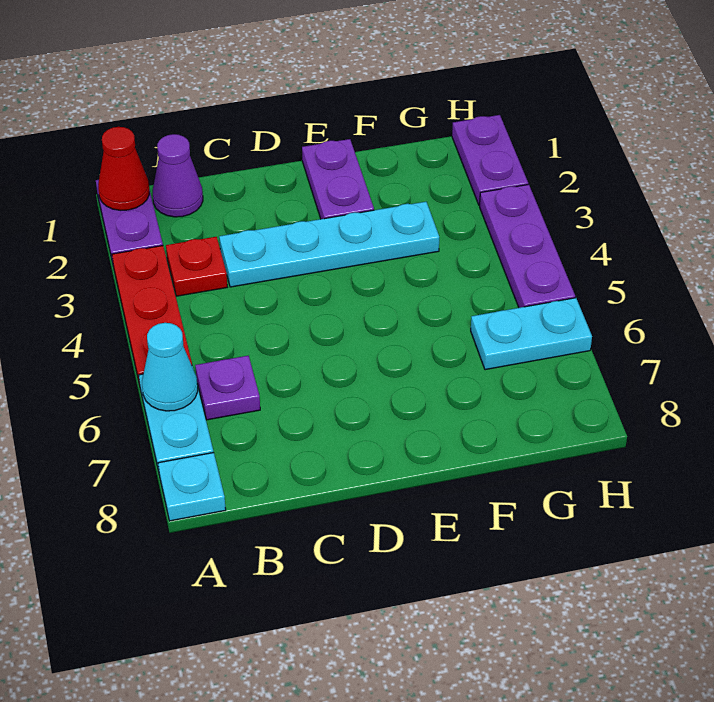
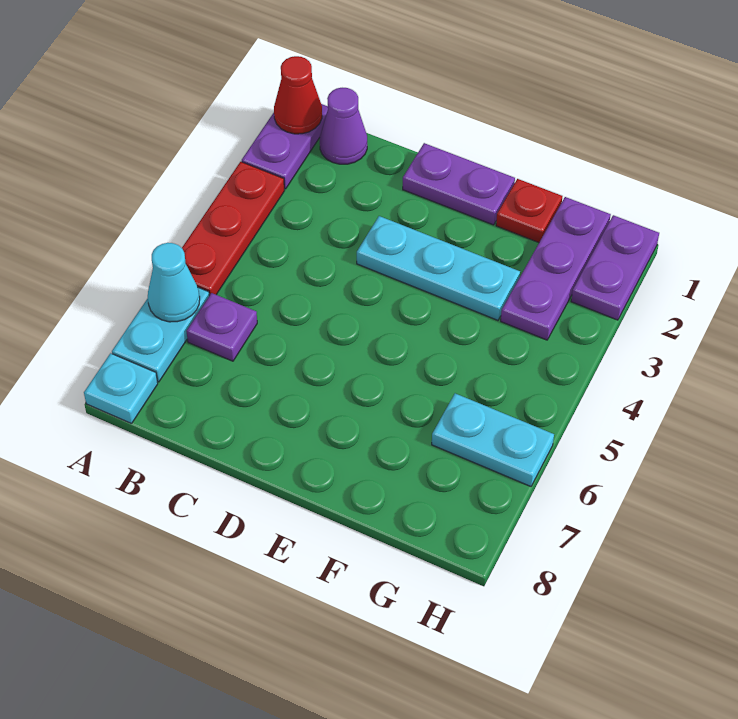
red 1x1 plate [166,237,227,296] -> red 1x1 plate moved to [496,179,562,243]
cyan 1x4 plate [219,202,439,287] -> cyan 1x3 plate [357,216,520,320]
purple 1x2 plate [302,139,374,219] -> purple 1x2 plate turned to [403,143,515,225]
purple 1x3 plate [480,184,575,308] -> purple 1x3 plate moved to [501,197,611,340]

